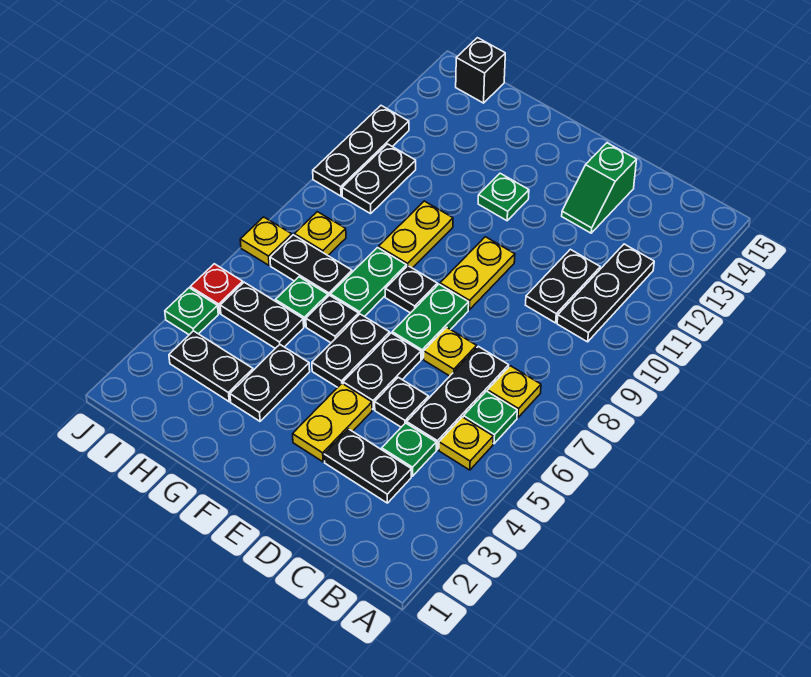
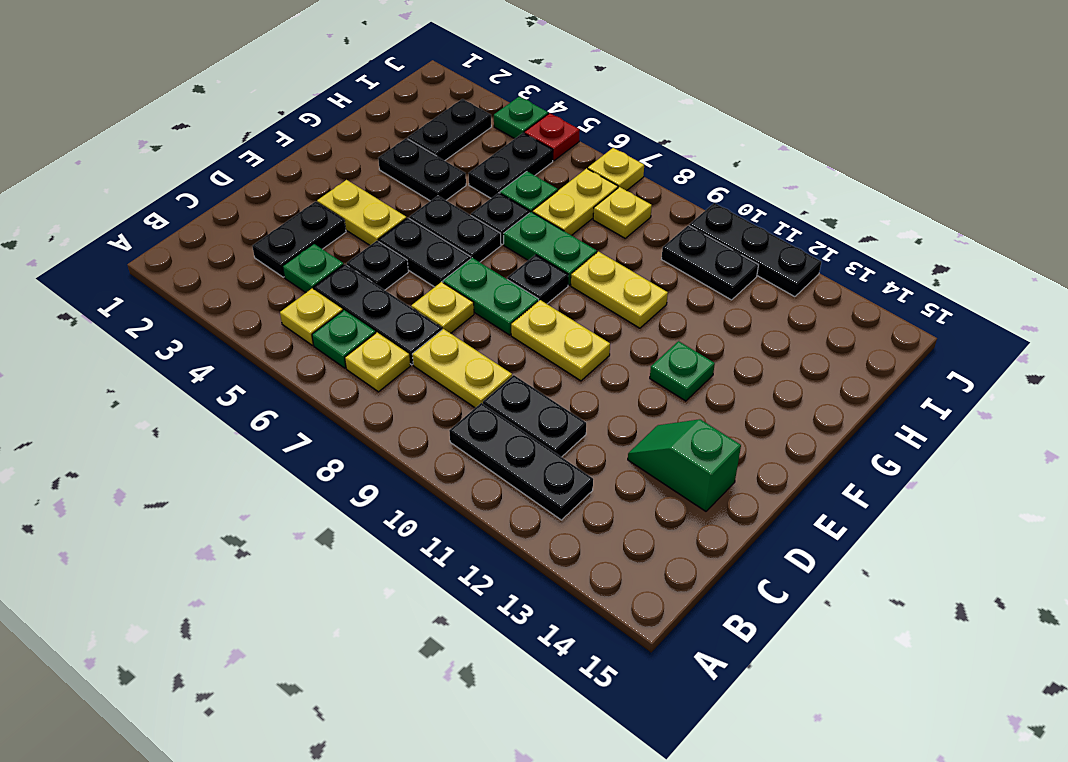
none -> yellow 1x2 plate [412,329,512,408]
black 1x2 plate [270,235,352,296] -> yellow 1x2 plate [533,168,618,235]
black 1x1 brick [456,38,505,103] -> none

